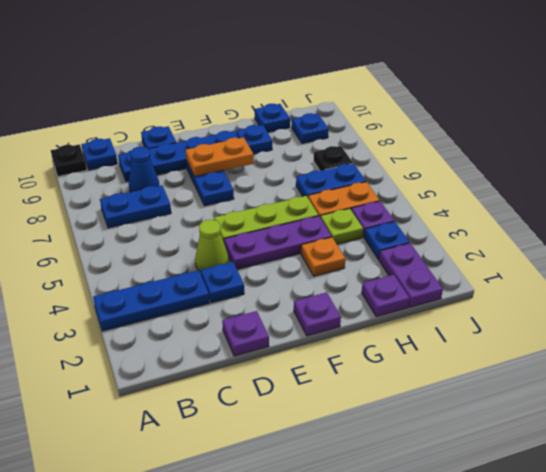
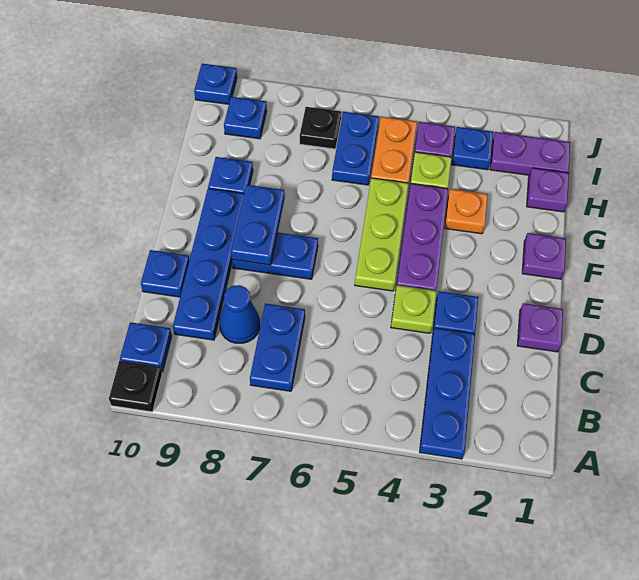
lime 1x1 cone [195,220,229,272] -> lime 1x1 plate [391,285,436,333]
orange 1x2 plate [186,137,254,177] -> blue 1x2 plate [231,185,285,265]
blue 1x1 plate [254,104,290,132] -> blue 1x1 plate moved to [194,64,237,104]

